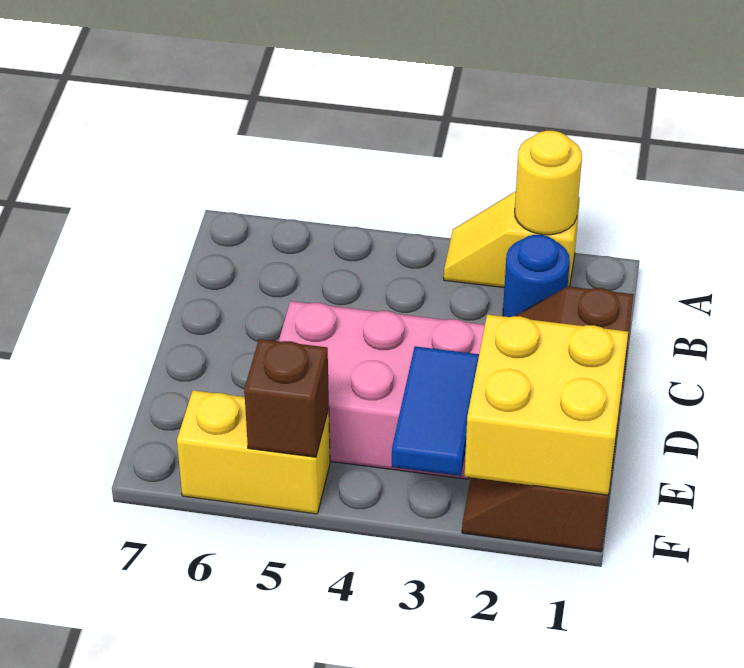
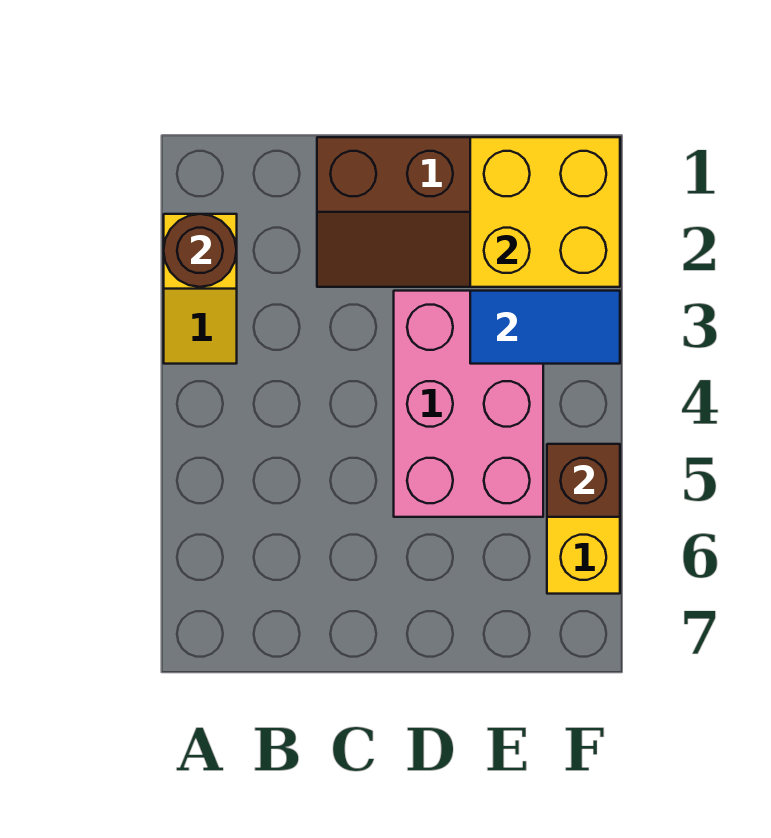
yellow 1x1 round brick [515,131,582,235] -> brown 1x1 round brick [164,214,237,287]
blue 1x1 round brick [503,235,570,317] -> none

